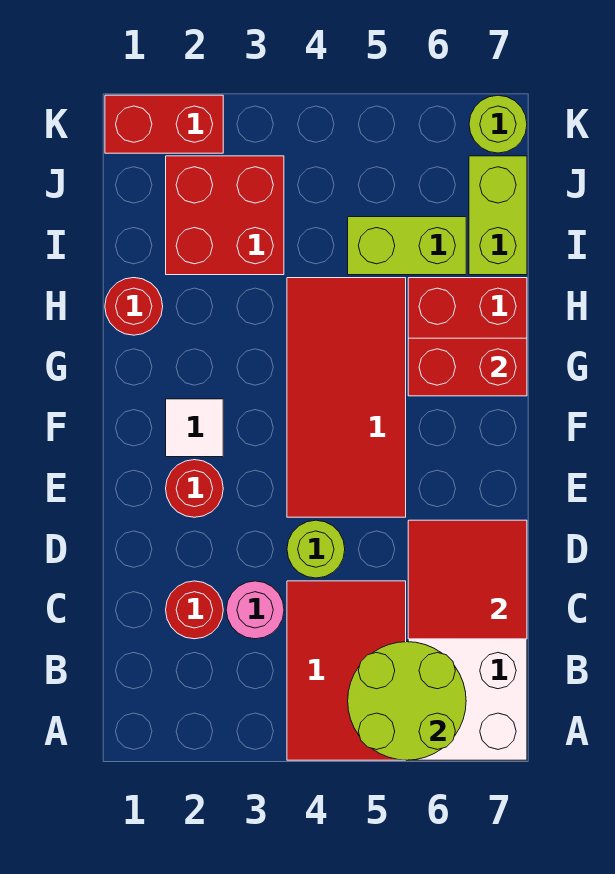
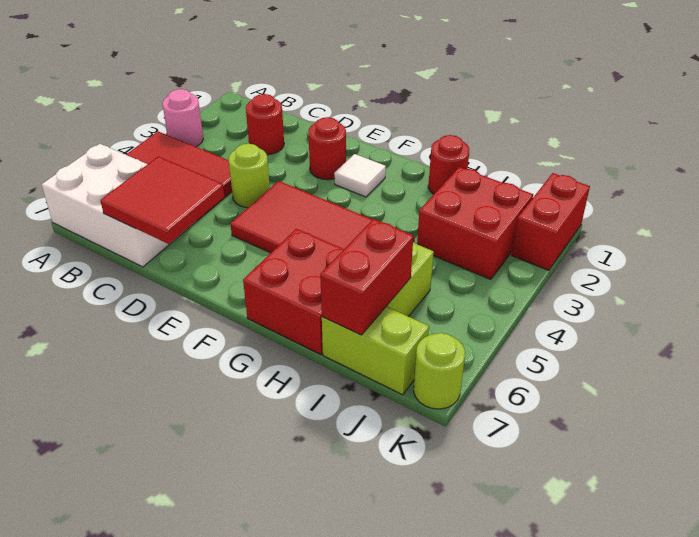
lime 2x2 round brick [348,642,466,760] -> none
pink 1x1 round brick [226,581,284,639] -> pink 1x1 round brick moved to [162,89,203,147]
red 1x2 brick [408,338,527,396] -> red 1x2 brick moved to [320,219,413,335]

